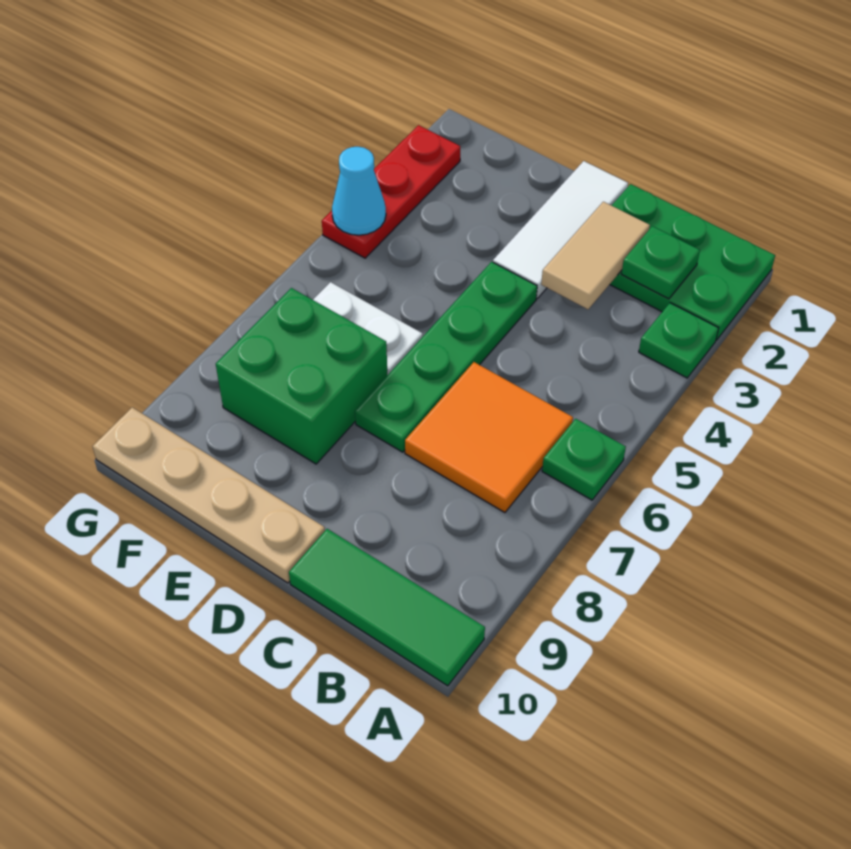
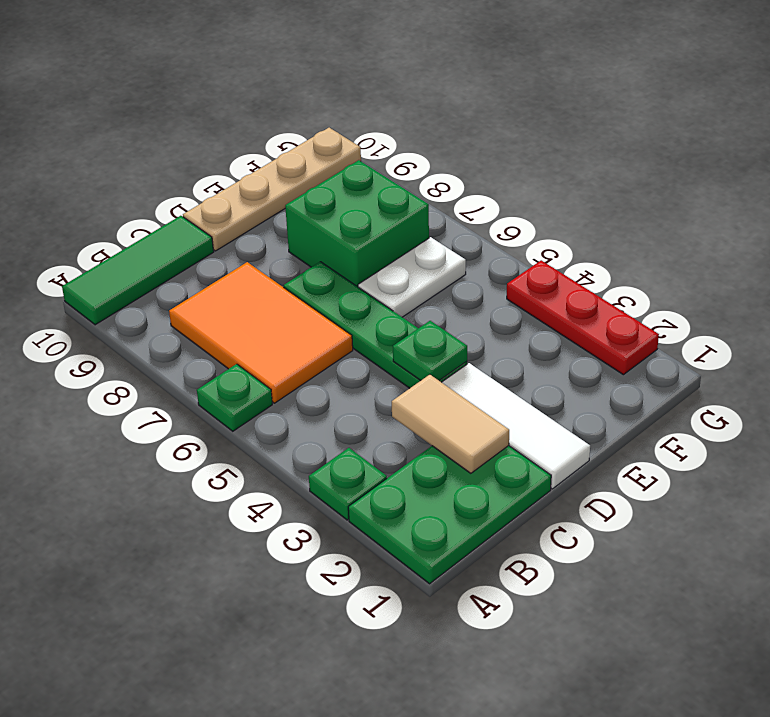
green 1x1 plate [622,226,700,299] -> green 1x1 plate moved to [393,321,467,381]
orange 2x2 tile [405,362,573,513] -> orange 2x3 tile [169,262,353,403]
cyan 1x1 cone [332,147,386,235] -> none

